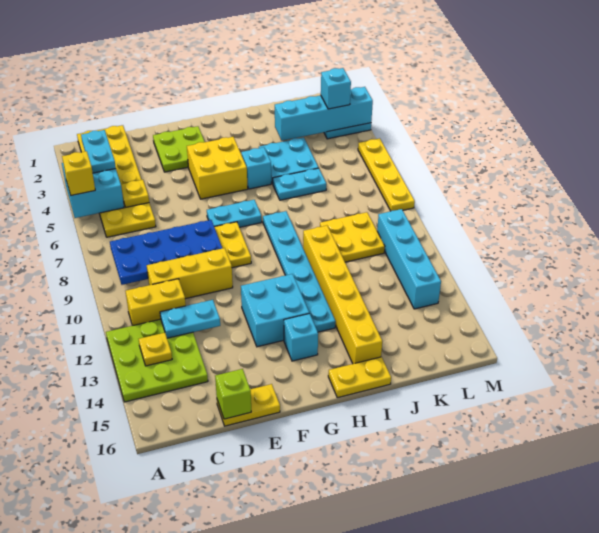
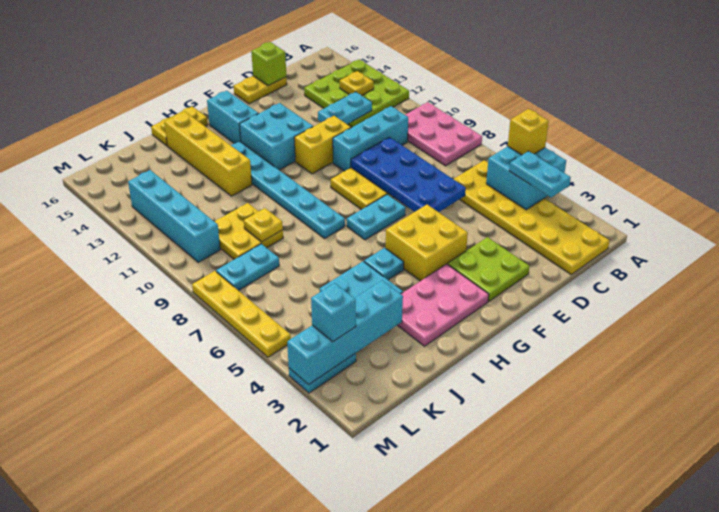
none -> pink 2x3 plate [405,102,482,166]
blue 2x4 plate [110,220,222,285] -> blue 2x4 plate turned to [351,137,466,212]
yellow 1x2 brick [126,279,186,326] -> yellow 1x2 brick moved to [294,116,351,174]
yellow 1x1 plate [121,180,149,207] -> yellow 1x1 plate moved to [244,208,283,242]
yellow 1x3 brick [147,248,233,299] -> cyan 1x3 brick [333,106,408,171]
none -> pink 2x3 plate [397,264,489,346]
cyan 1x1 brick [284,313,318,361] -> cyan 1x2 brick [207,91,259,143]
cyan 1x1 brick [241,147,271,189] -> cyan 1x1 plate [364,248,404,280]
cyan 1x2 plate [273,168,326,200] -> cyan 1x2 plate moved to [216,244,279,291]
yellow 1x6 brick [303,226,382,364] -> yellow 1x4 brick [164,111,252,196]

